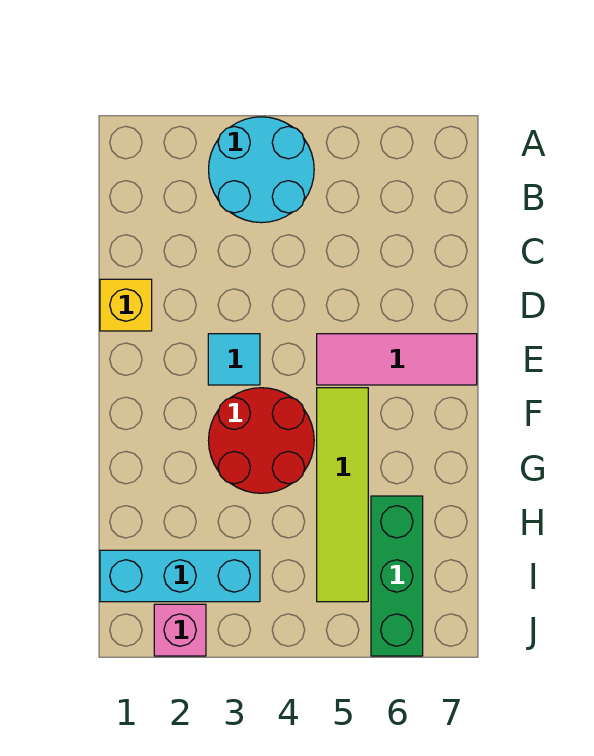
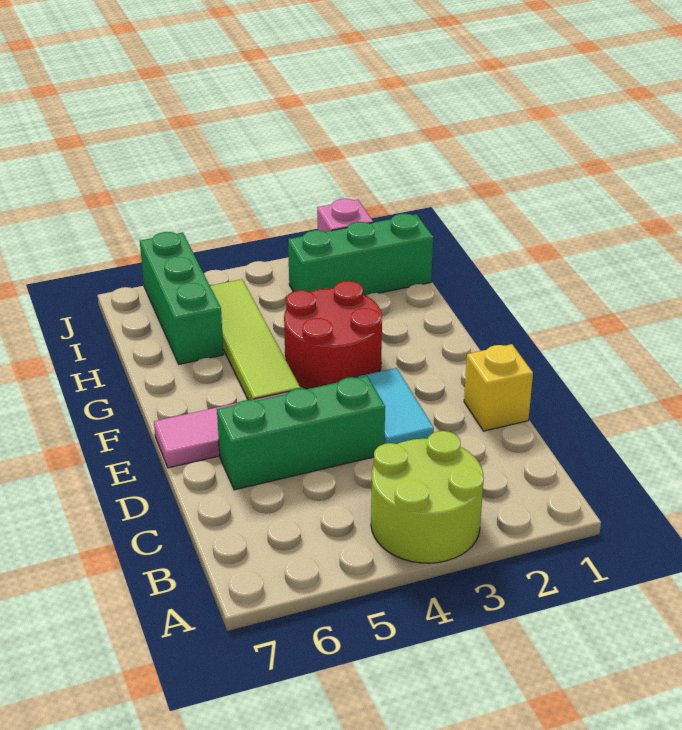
cyan 2x2 round brick [209,117,314,223] -> lime 2x2 round brick [371,431,484,563]
none -> green 1x3 brick [217,376,385,490]
cyan 1x1 tile [208,334,260,385] -> cyan 1x2 tile [355,368,434,444]
cyan 1x3 brick [100,550,260,602] -> green 1x3 brick [288,214,433,296]

